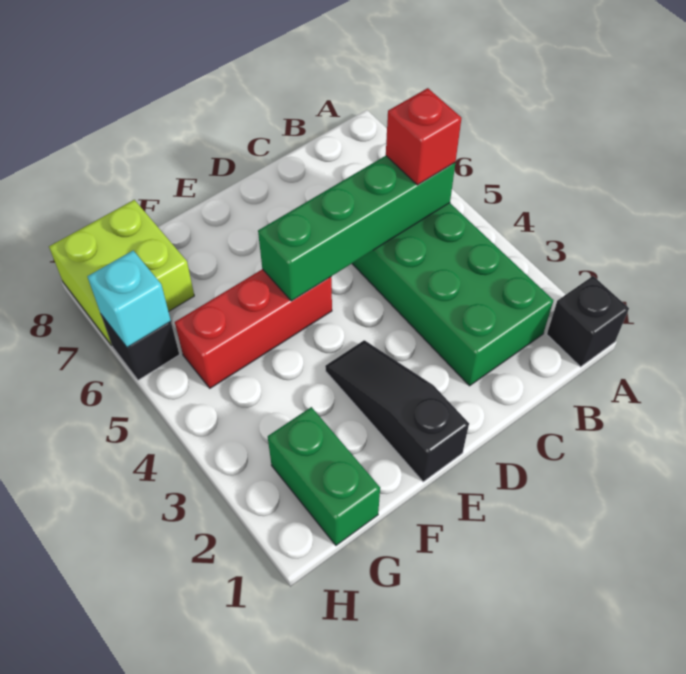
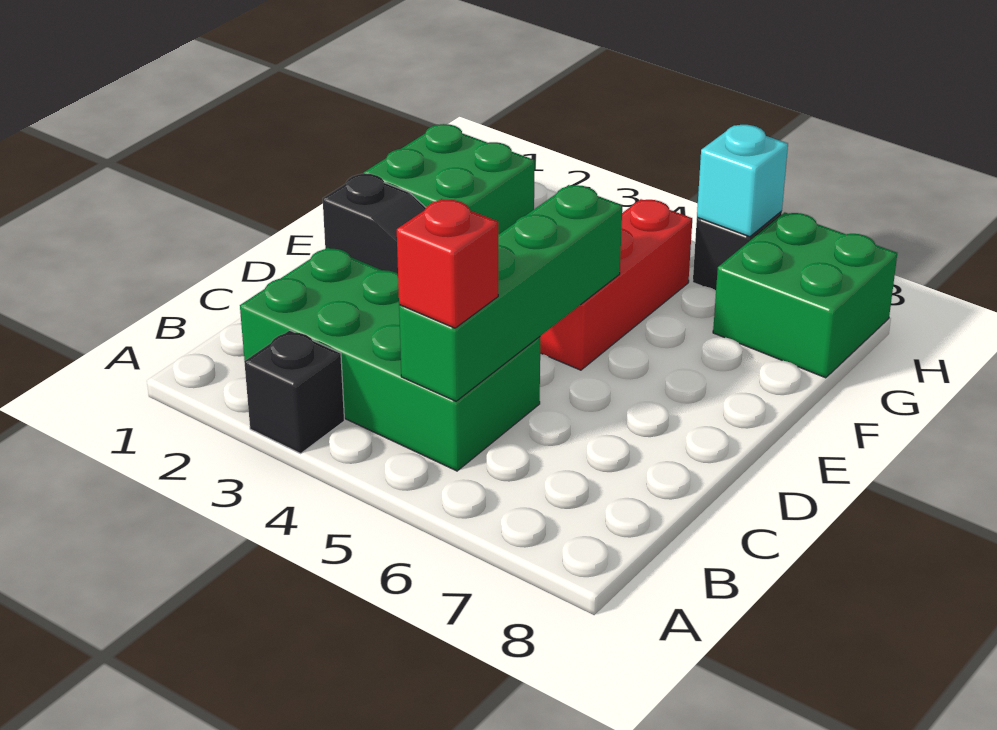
black 1x1 brick [547,276,629,367] -> black 1x1 brick moved to [244,330,345,453]
green 1x2 brick [268,407,380,545] -> green 2x2 brick [364,124,535,235]
lime 2x2 brick [49,200,194,345] -> green 2x2 brick [713,212,897,378]

